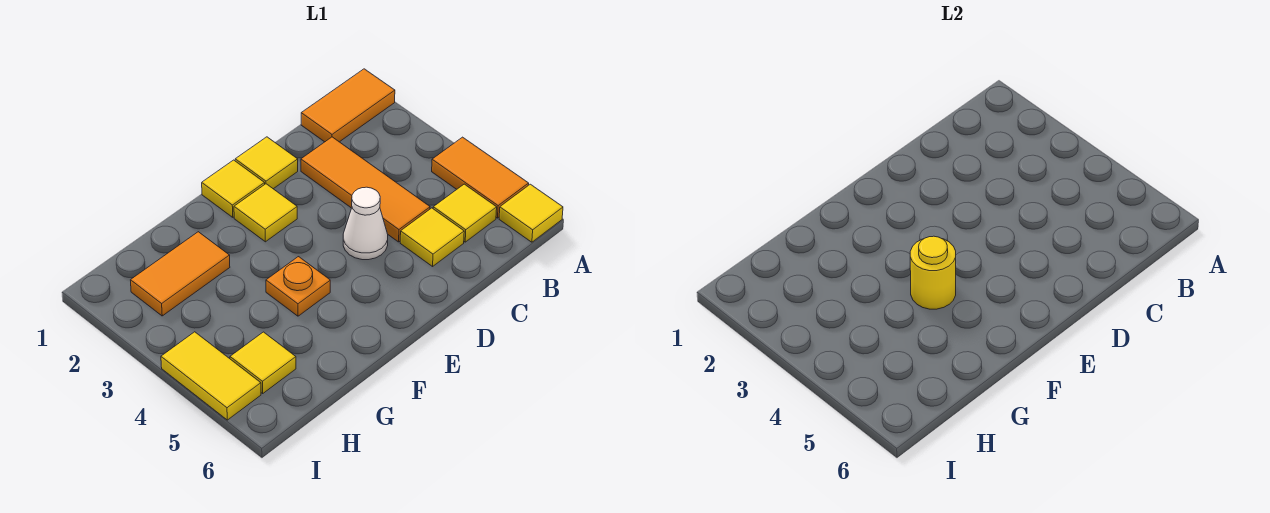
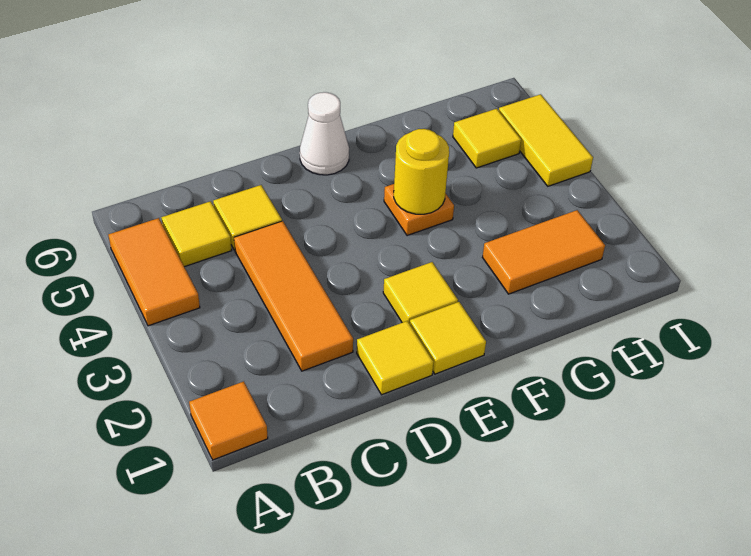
orange 1x2 tile [301,69,395,142] -> orange 1x1 tile [189,381,268,460]
yellow 1x1 tile [499,184,563,242] -> none
white 1x1 cone [343,187,388,260] -> white 1x1 cone moved to [300,92,349,175]

